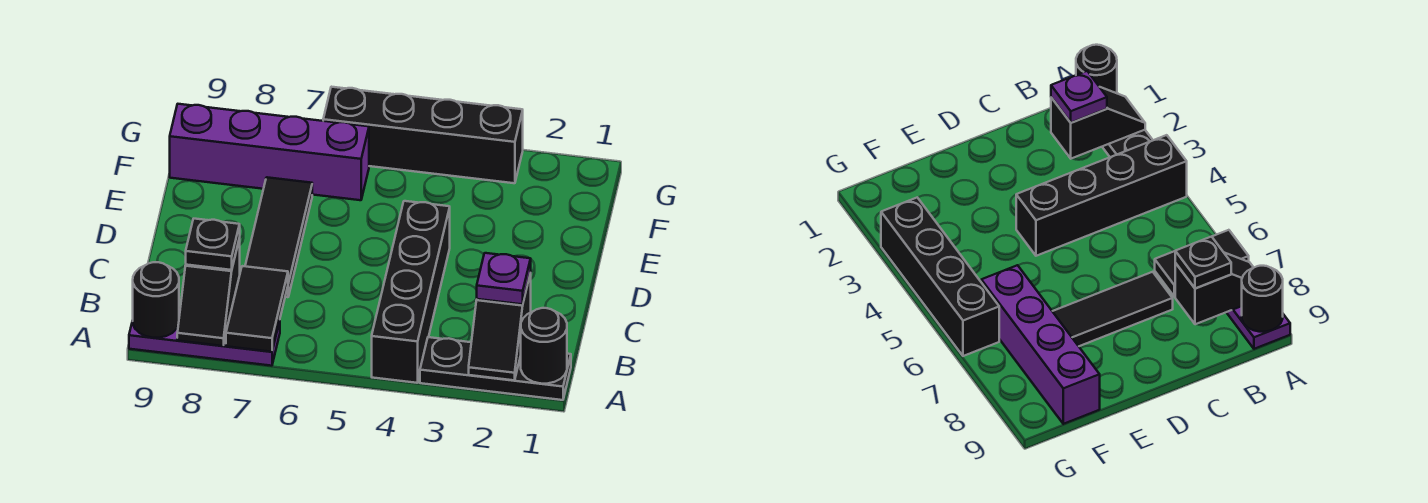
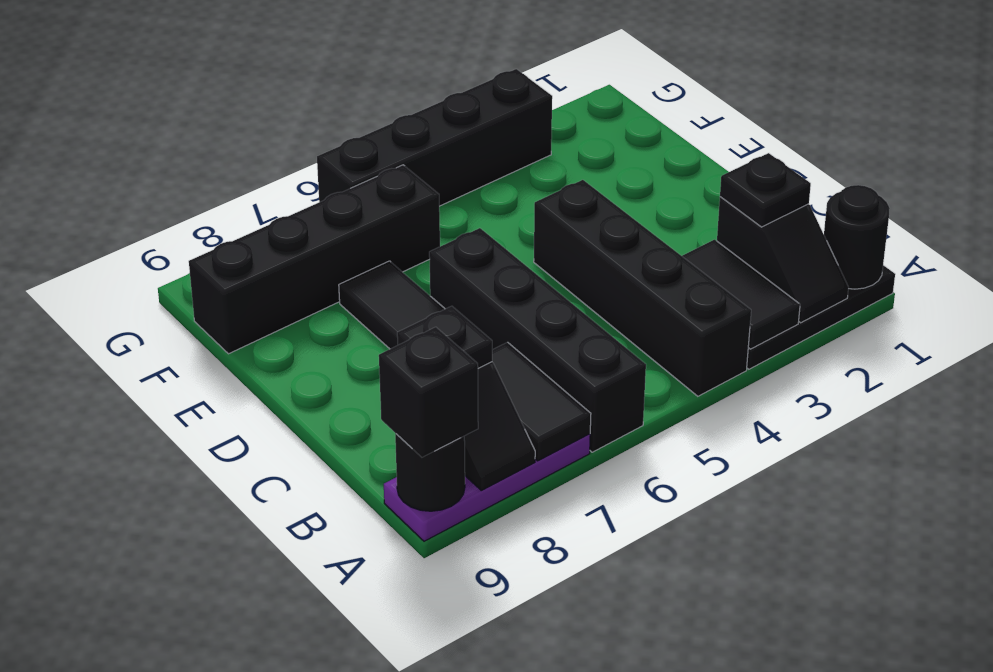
none -> black 1x2 tile [682,240,800,349]
none -> black 1x4 brick [429,228,646,452]
none -> black 1x1 brick [379,327,478,457]
purple 1x1 plate [477,253,531,304] -> black 1x1 plate [720,153,811,227]
purple 1x4 brick [170,104,369,200] -> black 1x4 brick [189,165,440,354]

